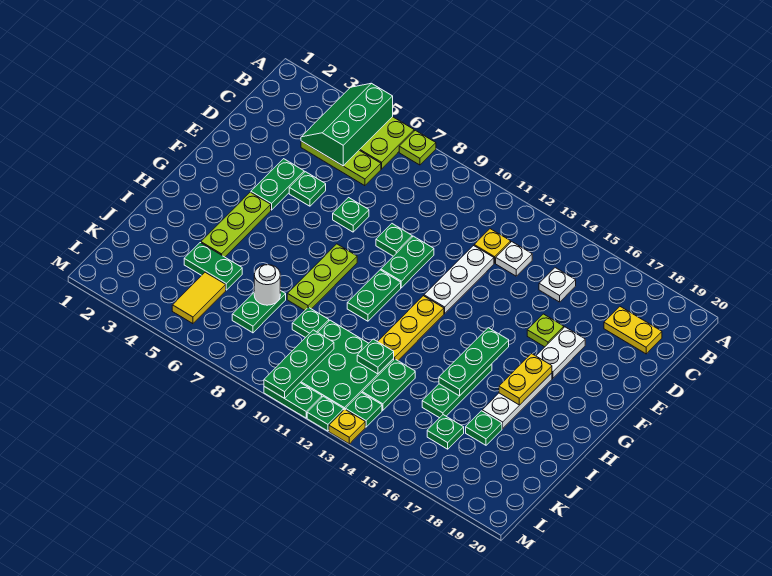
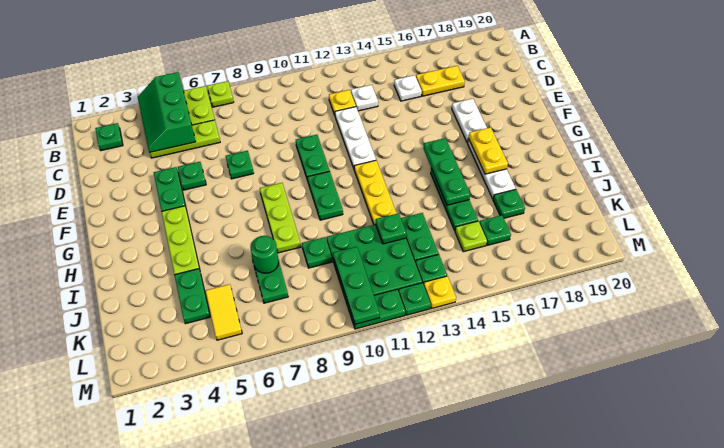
yellow 1x2 plate [604,307,662,354] -> yellow 1x2 plate moved to [416,66,465,96]
green 1x1 plate [376,224,412,256] -> green 1x1 plate moved to [95,123,123,151]
lime 1x1 plate [527,314,564,347] -> lime 1x1 plate moved to [455,221,487,252]
green 1x2 plate [184,243,242,290] -> green 1x2 plate turned to [175,269,210,324]
white 1x1 round brick [254,265,280,305] -> green 1x1 round brick [251,236,279,273]

